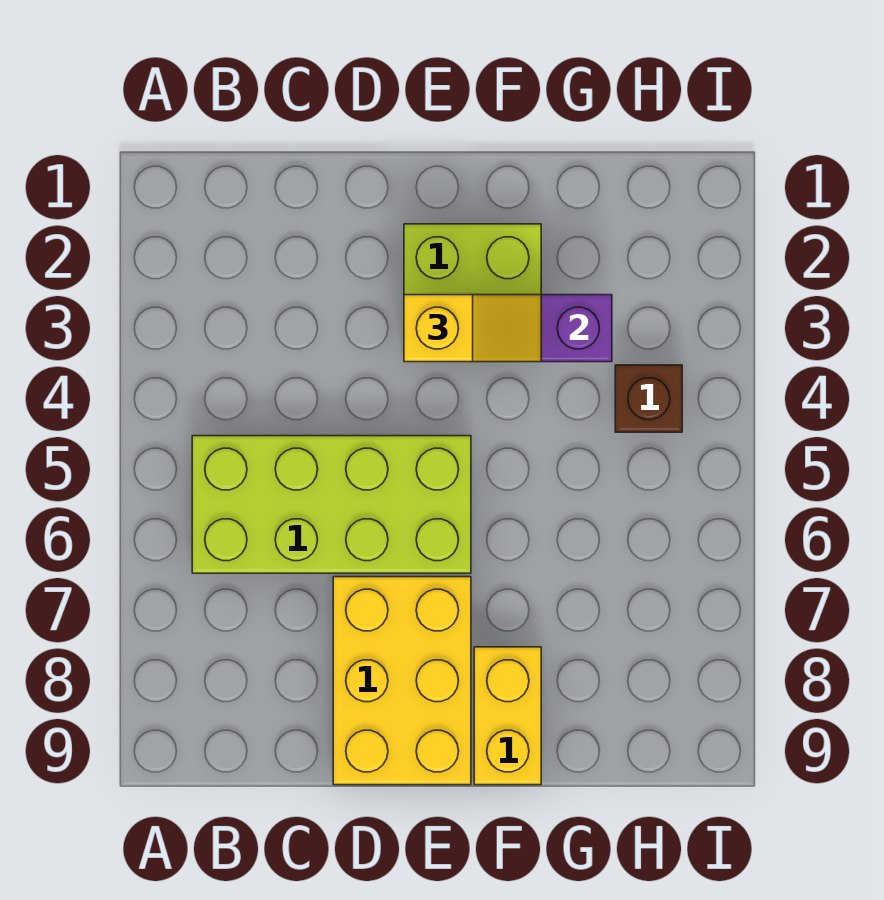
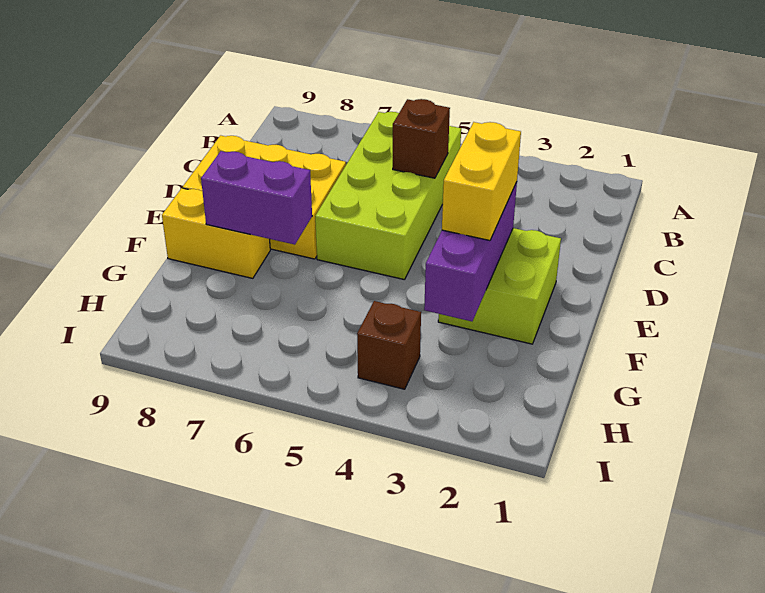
none -> brown 1x1 brick [393,99,450,178]
yellow 1x2 slope [404,295,541,362] -> yellow 1x2 brick [442,122,521,240]
none -> purple 1x2 brick [201,151,312,245]

